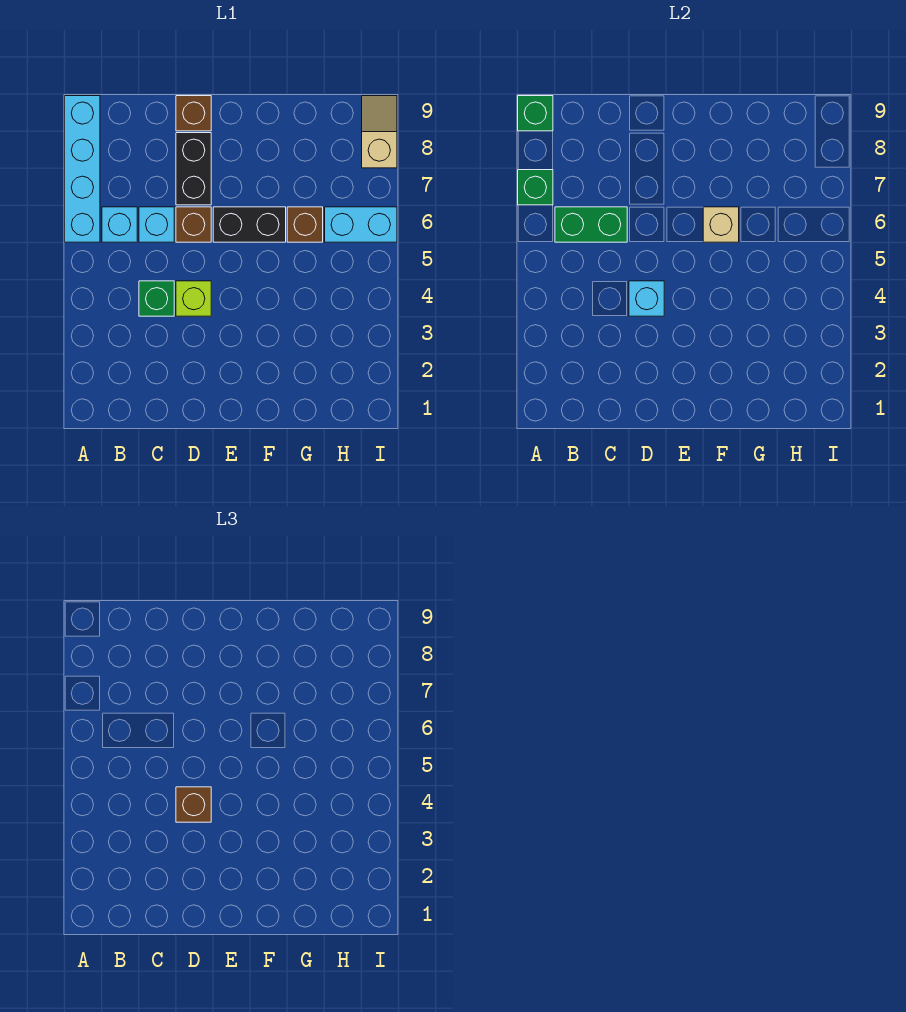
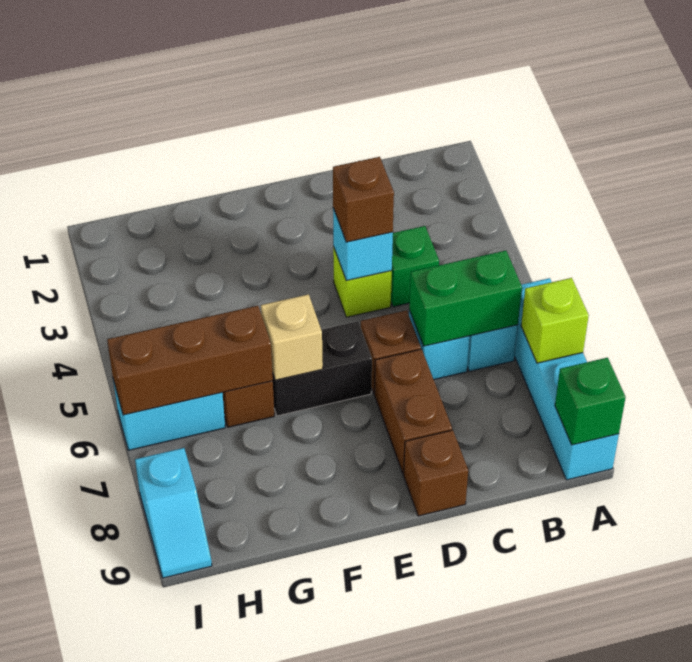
green 1x1 brick [518,170,553,205] -> lime 1x1 brick [521,278,589,363]
black 1x2 brick [176,133,211,205] -> brown 1x2 brick [374,349,452,474]
none -> brown 1x3 brick [107,306,273,415]
tan 1x2 slope [362,96,397,168] -> cyan 1x2 slope [135,448,212,578]

